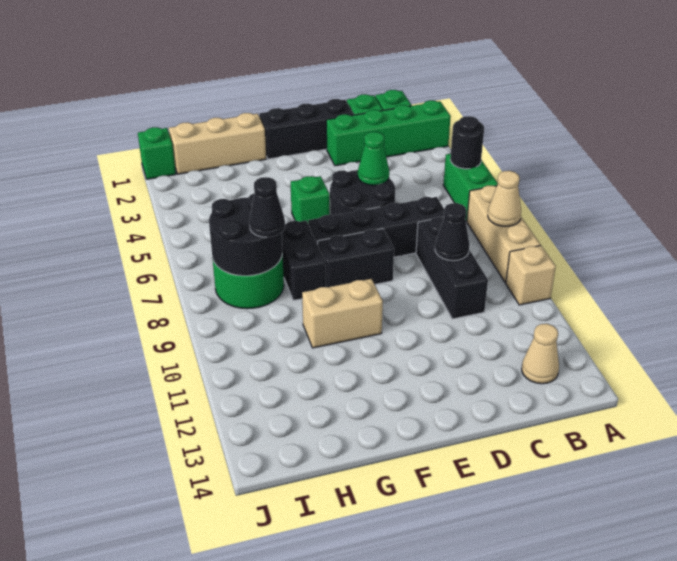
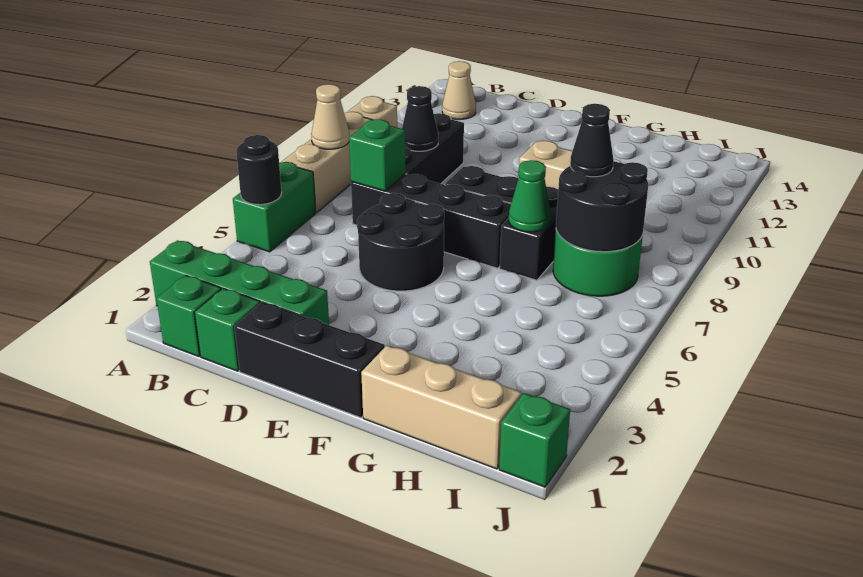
green 1x1 cone [358,132,389,185] -> green 1x1 cone moved to [509,160,551,232]
green 1x1 brick [291,176,330,222] -> green 1x1 brick moved to [349,119,406,191]

